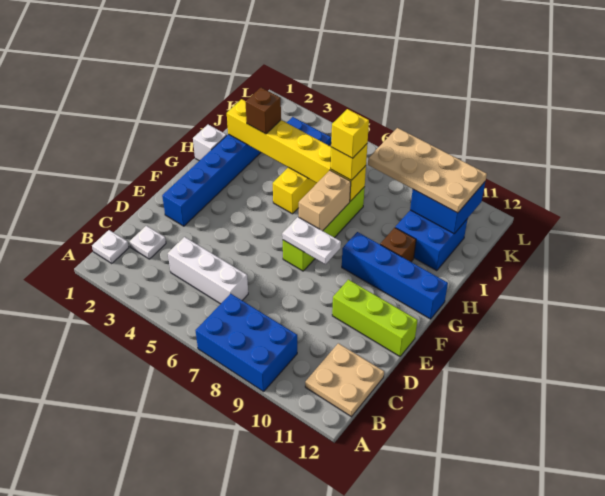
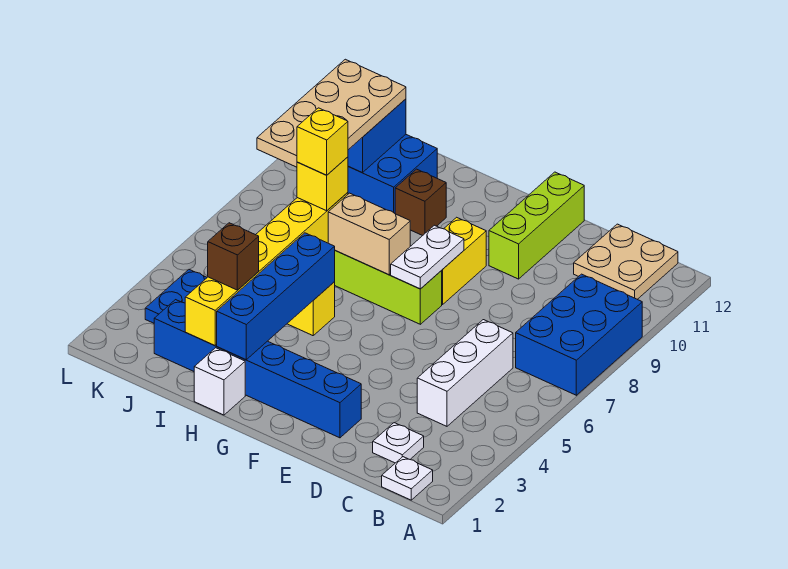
none -> yellow 1x2 brick [441,217,486,304]
blue 1x4 brick [342,232,448,319] -> blue 1x4 brick moved to [217,233,335,360]

